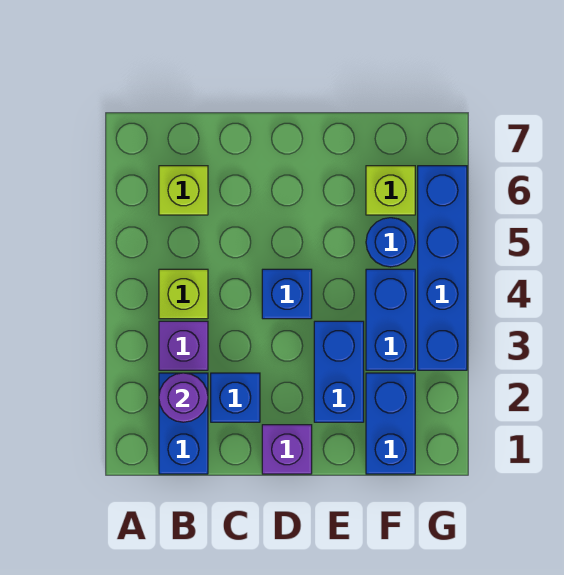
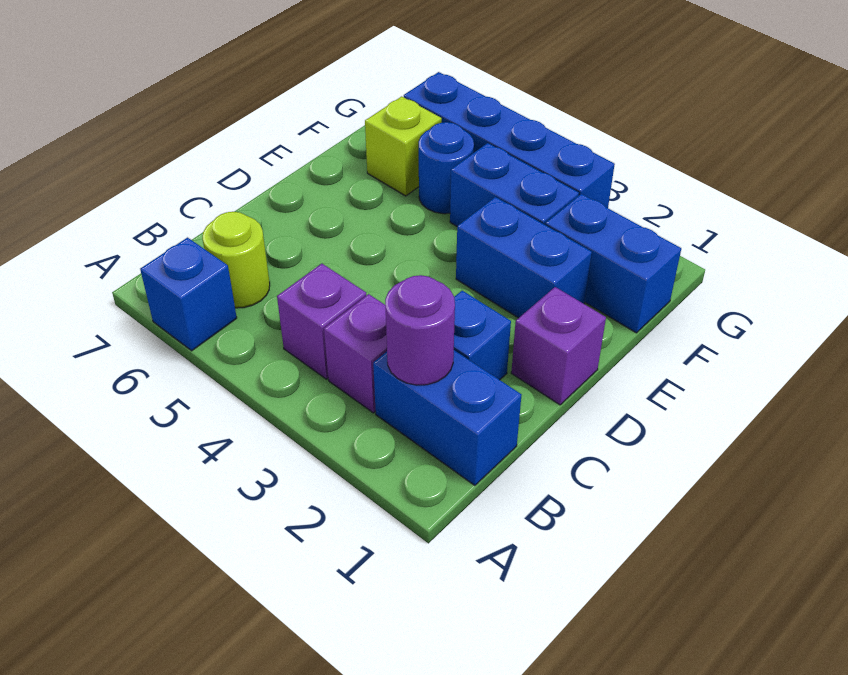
lime 1x1 brick [159,269,208,319] -> purple 1x1 brick [277,263,366,379]
lime 1x1 brick [159,166,208,215] -> lime 1x1 round brick [202,212,270,308]
blue 1x1 brick [262,269,312,319] -> blue 1x1 brick moved to [140,238,237,351]

